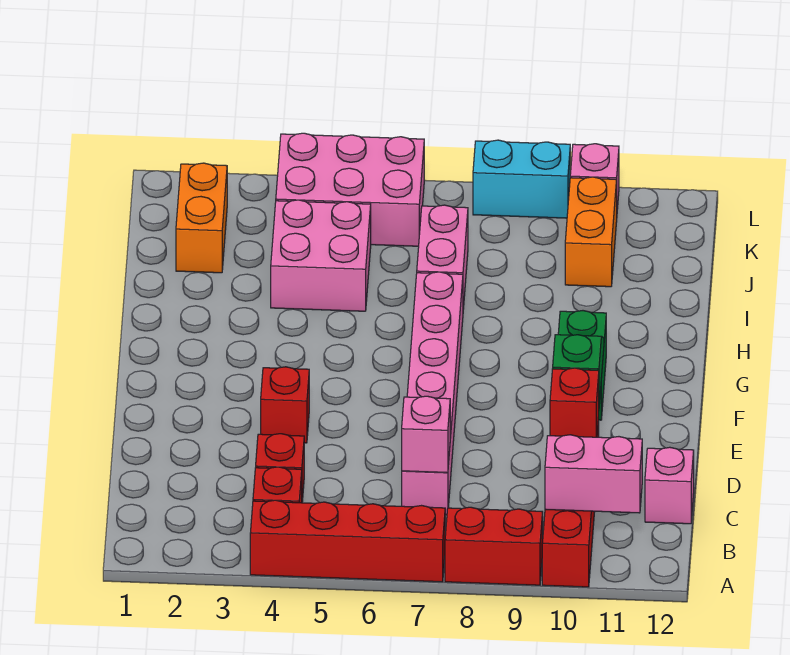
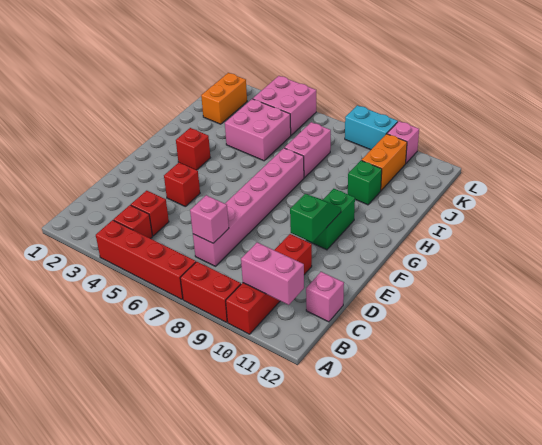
red 1x1 brick [550,368,599,437] -> red 1x1 brick moved to [176,128,210,170]
none -> green 1x1 brick [348,160,382,205]
pink 2x3 brick [276,133,424,246] -> pink 2x2 brick [253,76,316,135]

